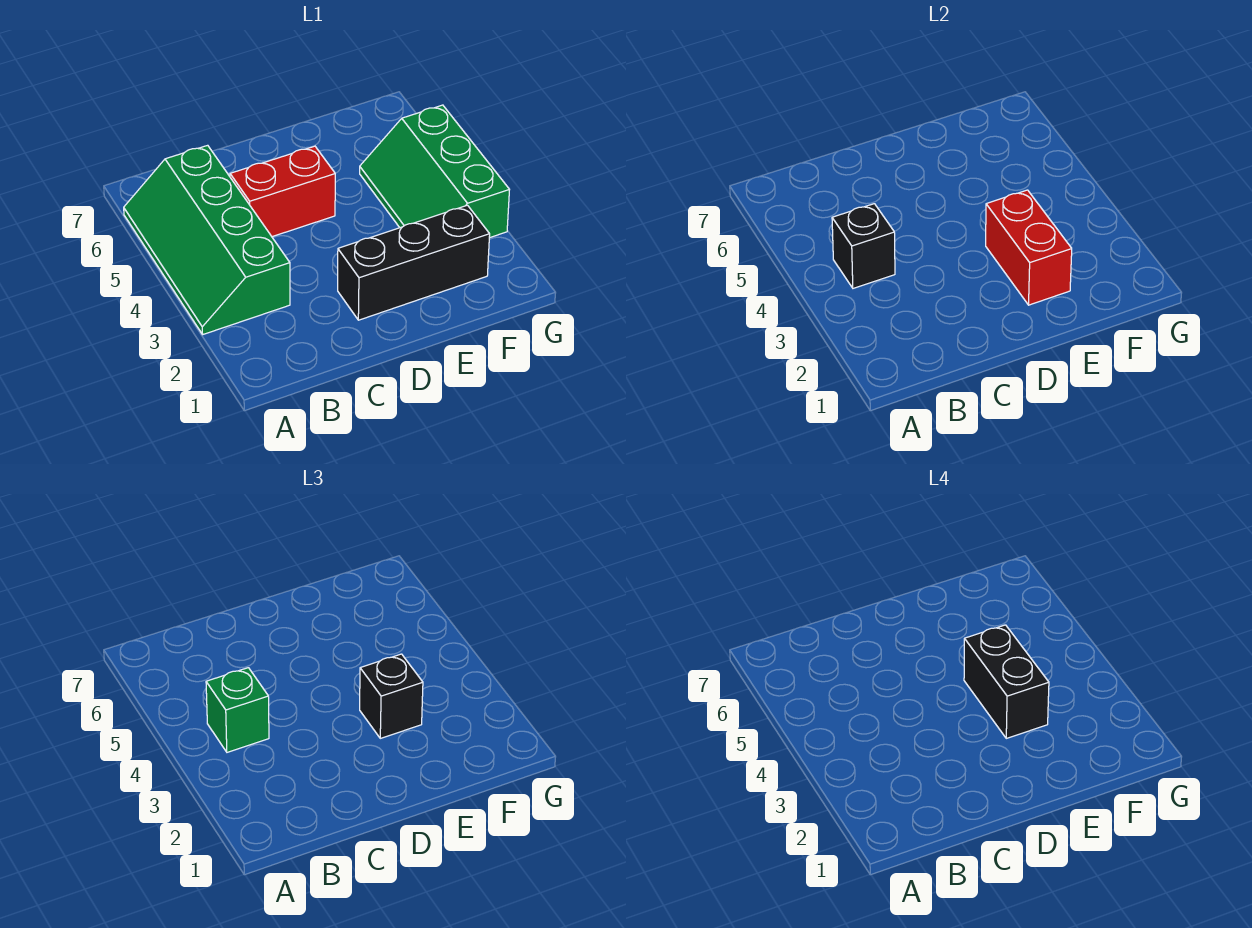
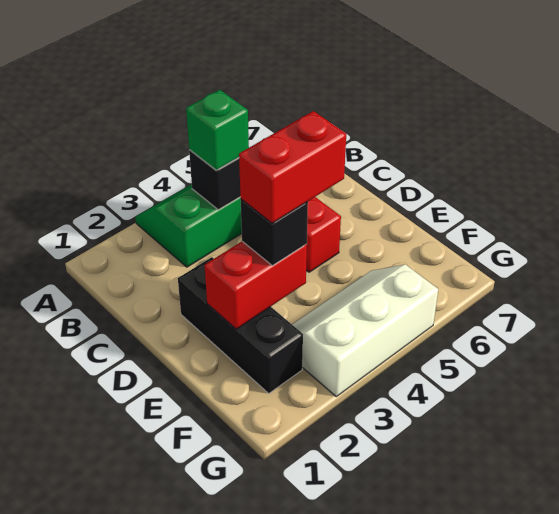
black 1x2 brick [964,625,1049,738] -> red 1x2 brick [239,111,346,223]
green 2x3 slope [360,105,509,238] -> white 2x3 slope [292,264,438,397]

